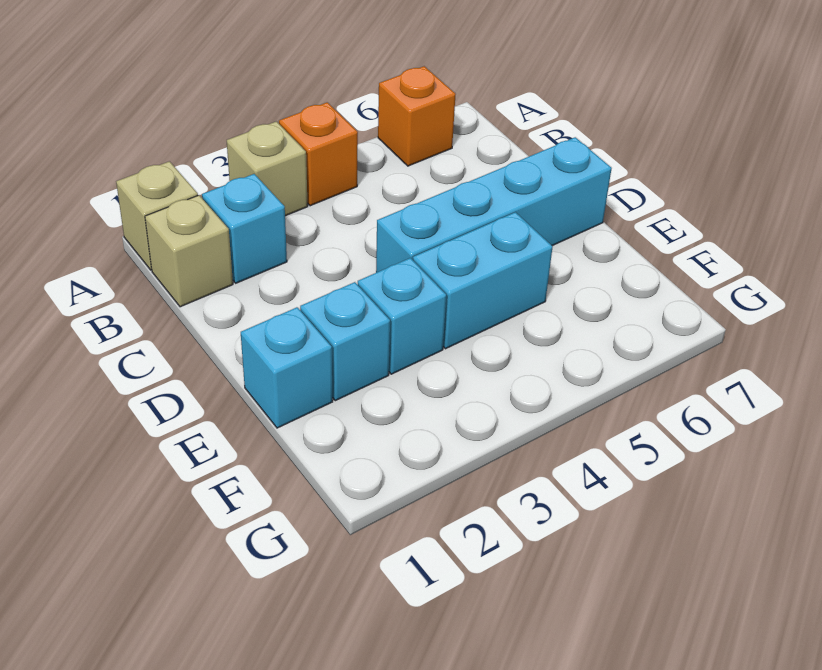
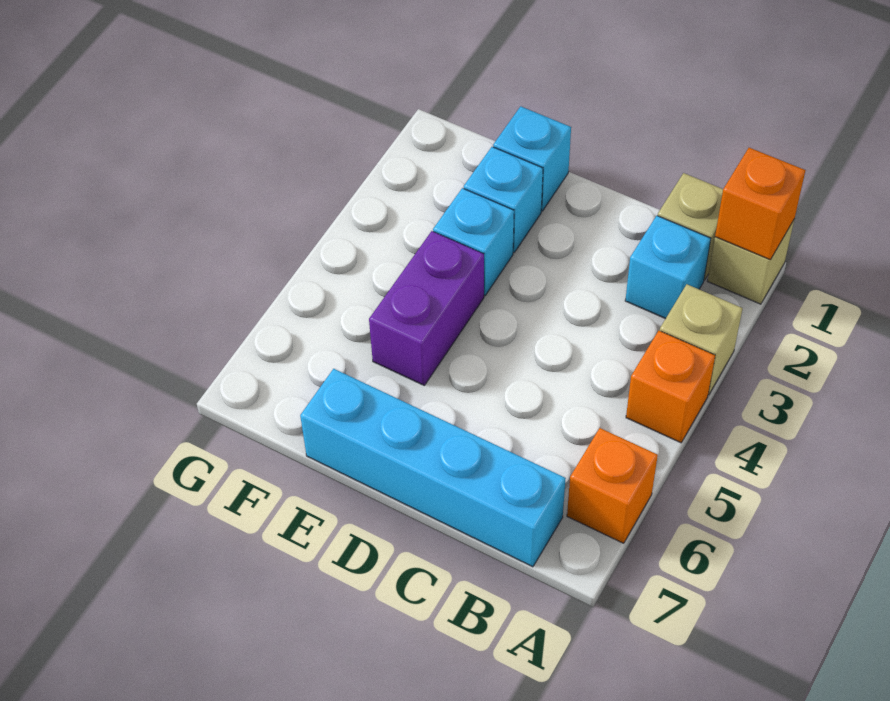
none -> orange 1x1 brick [715,148,805,260]
cyan 1x4 brick [376,137,612,273] -> cyan 1x4 brick turned to [300,369,566,567]
cyan 1x2 brick [413,212,552,349] -> purple 1x2 brick [369,231,484,385]

